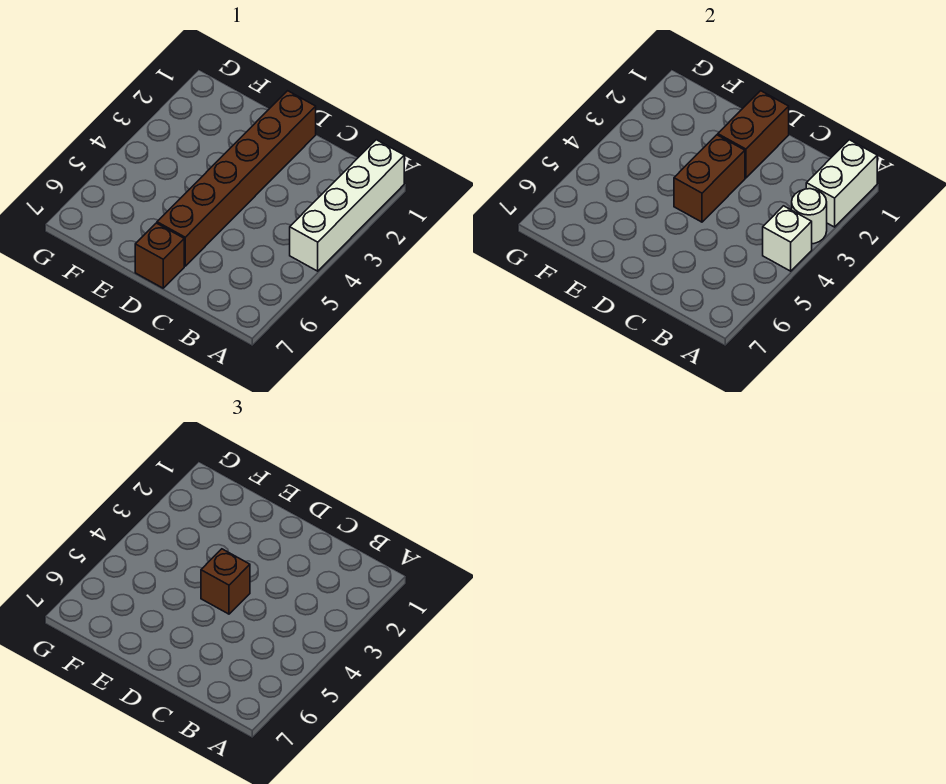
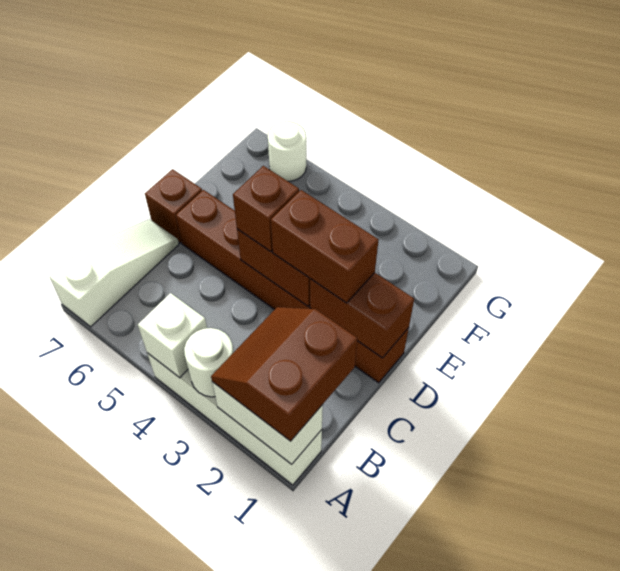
none -> brown 2x2 slope [211,307,357,441]
none -> white 1x3 slope [50,219,179,327]
none -> brown 1x2 brick [271,190,378,303]
none -> white 1x1 round brick [268,121,306,181]

